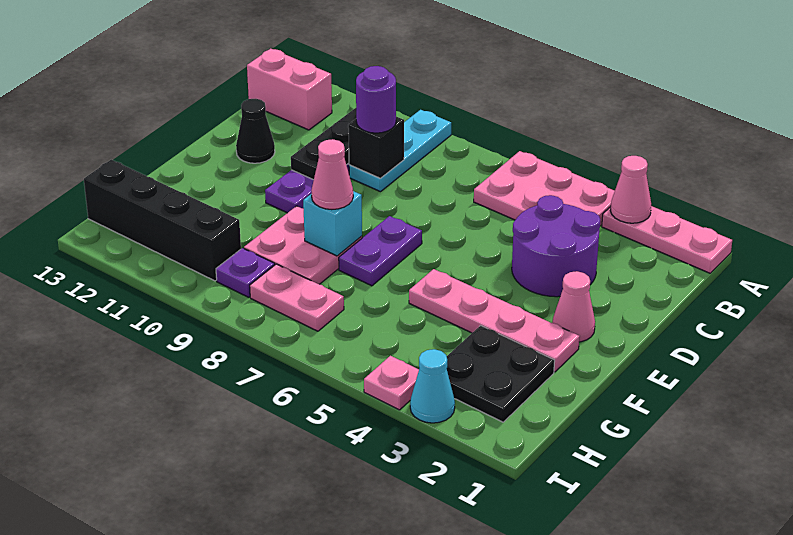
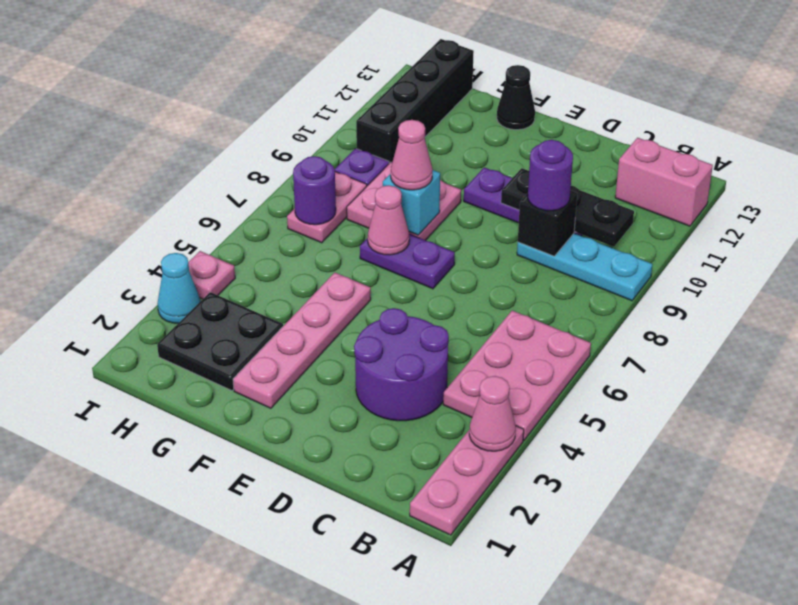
pink 1x2 brick [247,49,332,130] -> pink 1x2 brick turned to [615,138,713,226]
black 1x1 cone [236,99,275,163] -> black 1x1 cone moved to [497,65,535,130]
pink 1x1 cone [552,271,595,342] -> pink 1x1 cone moved to [368,185,409,255]
none -> purple 1x1 round brick [293,156,336,225]

